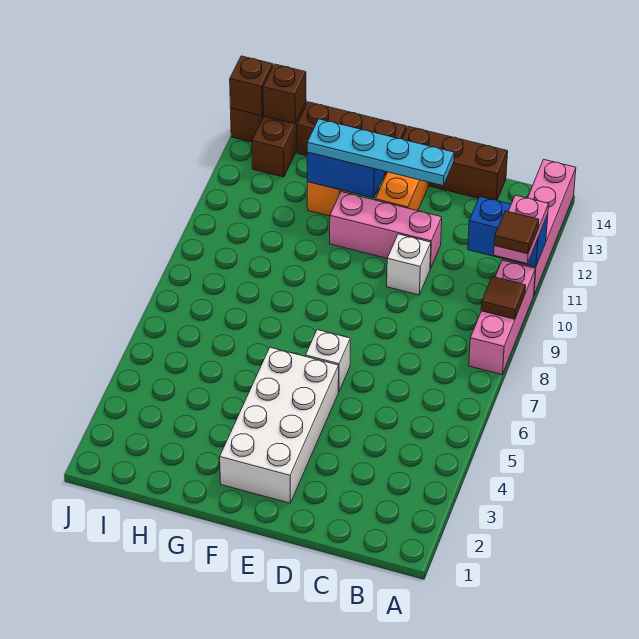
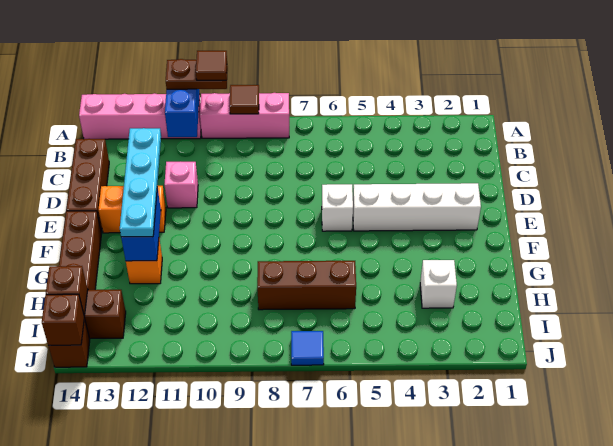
pink 1x2 plate [494,195,549,263] -> brown 1x2 plate [166,59,228,89]
white 1x1 brick [387,234,431,295] -> white 1x1 brick moved to [420,260,457,308]
pink 1x3 brick [330,192,442,269] -> pink 1x1 brick [164,162,198,208]
white 2x4 brick [220,347,339,503] -> white 1x4 brick [353,183,481,231]
none -> brown 1x3 brick [257,261,356,310]
none -> blue 1x1 tile [291,331,324,365]

